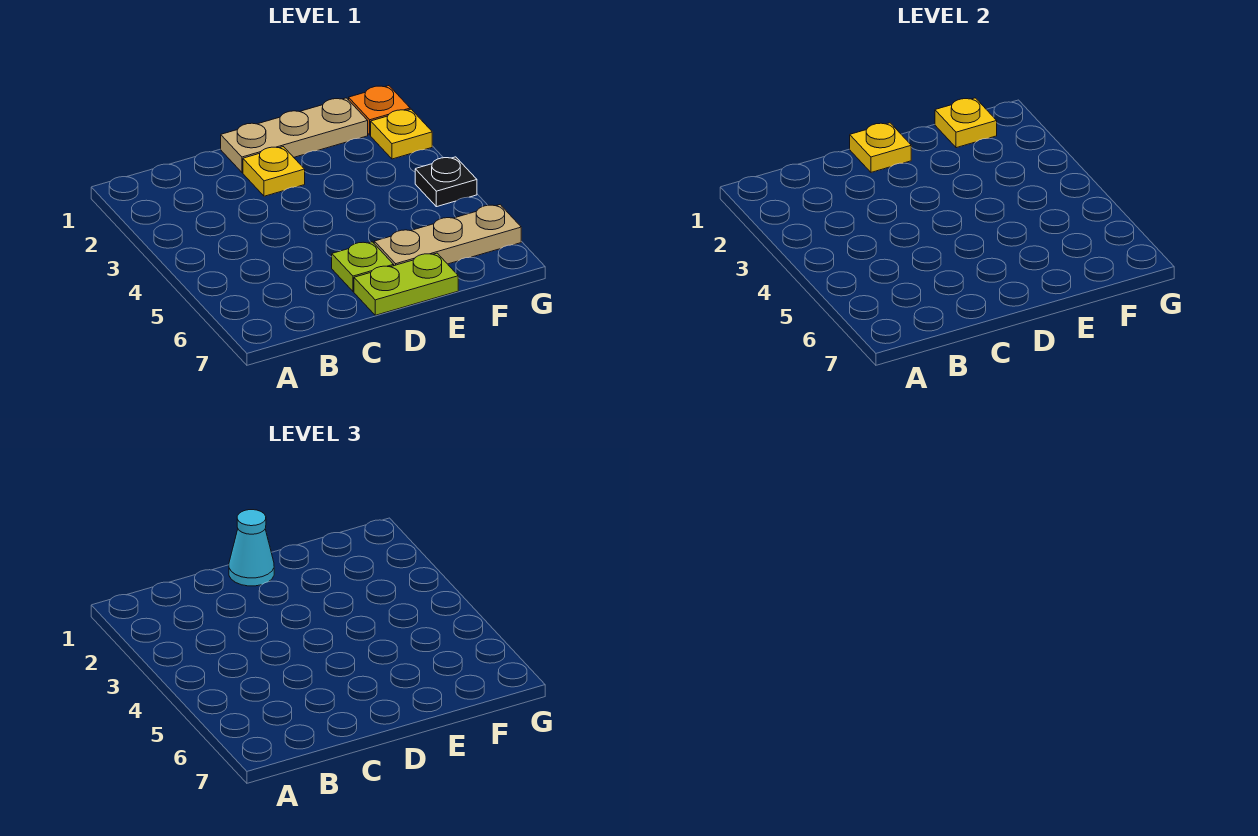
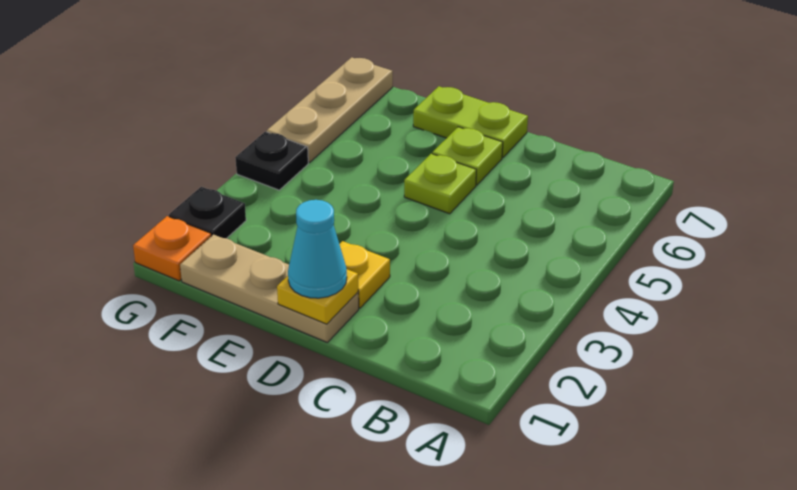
none -> lime 1x1 plate [404,154,476,214]
tan 1x3 plate [374,205,521,266] -> tan 1x3 plate turned to [267,57,393,163]
yellow 1x1 plate [935,98,997,148] -> none
yellow 1x1 plate [371,109,432,159] -> black 1x1 plate [169,187,246,238]

